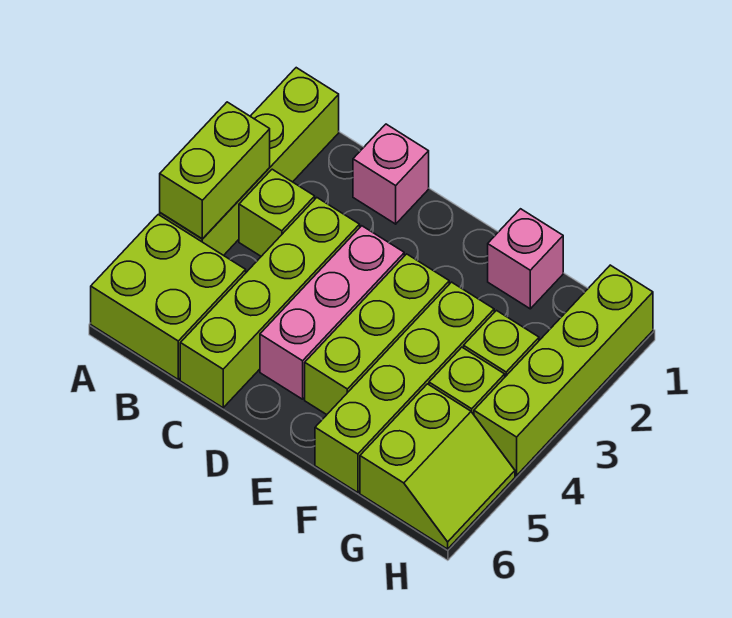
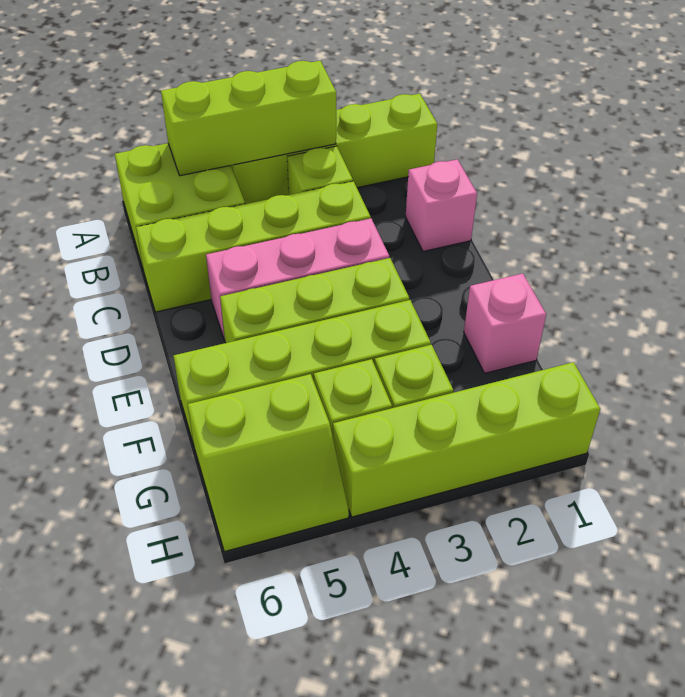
lime 1x2 brick [160,102,270,239] -> lime 1x3 brick [161,61,336,176]

